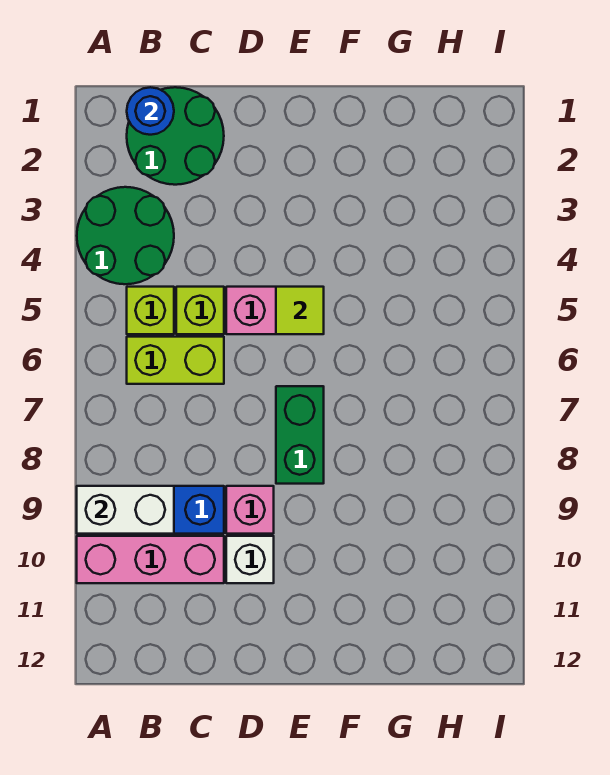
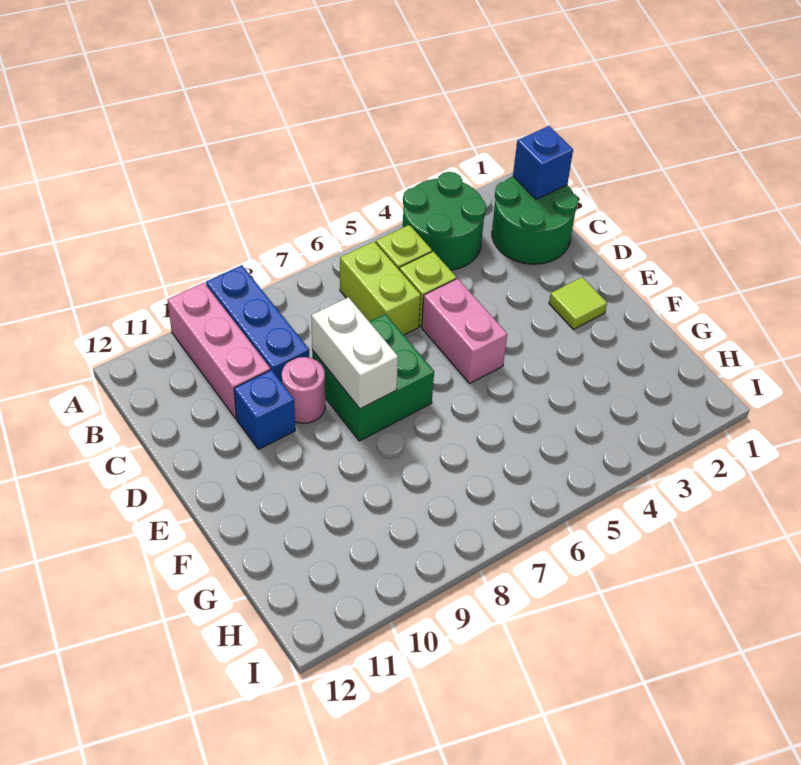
white 1x2 brick [77,486,174,534] -> white 1x2 brick moved to [311,297,398,409]
blue 1x1 round brick [127,87,174,135] -> blue 1x1 brick [513,126,573,199]
pink 1x1 brick [226,486,274,534] -> pink 1x1 round brick [282,357,325,423]
white 1x1 brick [226,536,274,583] -> blue 1x1 brick [234,370,295,450]
lime 1x1 tile [276,287,324,334] -> lime 1x1 tile moved to [549,277,607,329]
green 1x2 brick [276,386,324,484] -> green 2x2 brick [312,314,434,441]

